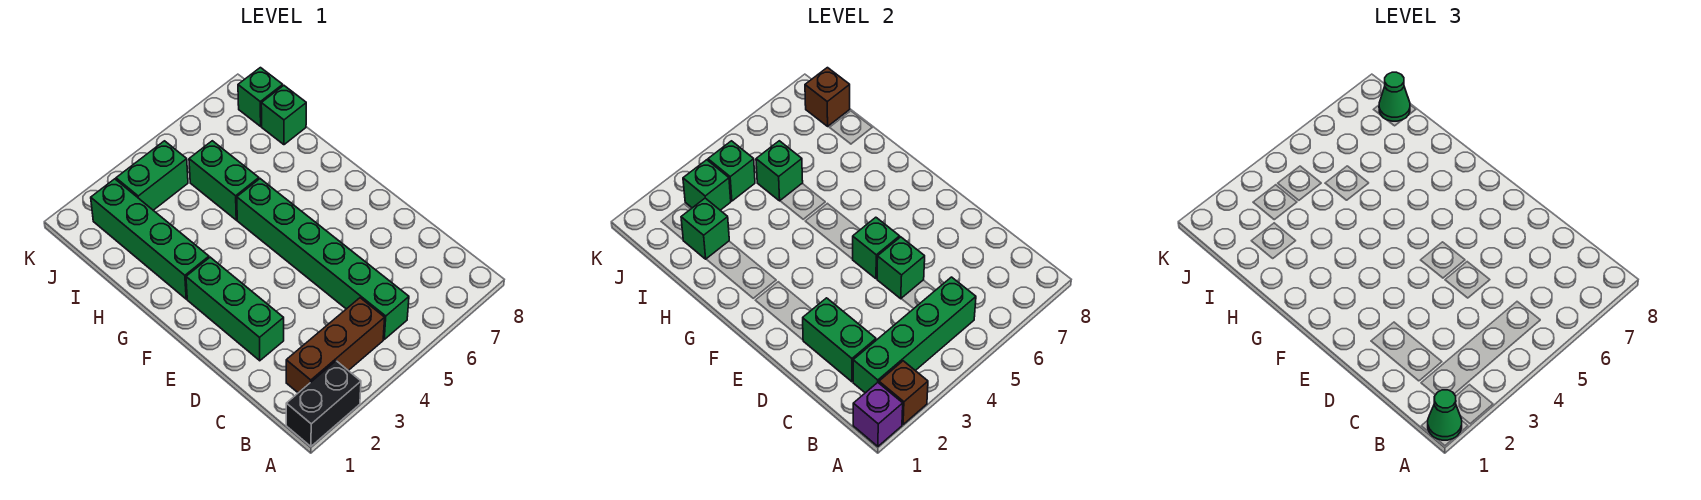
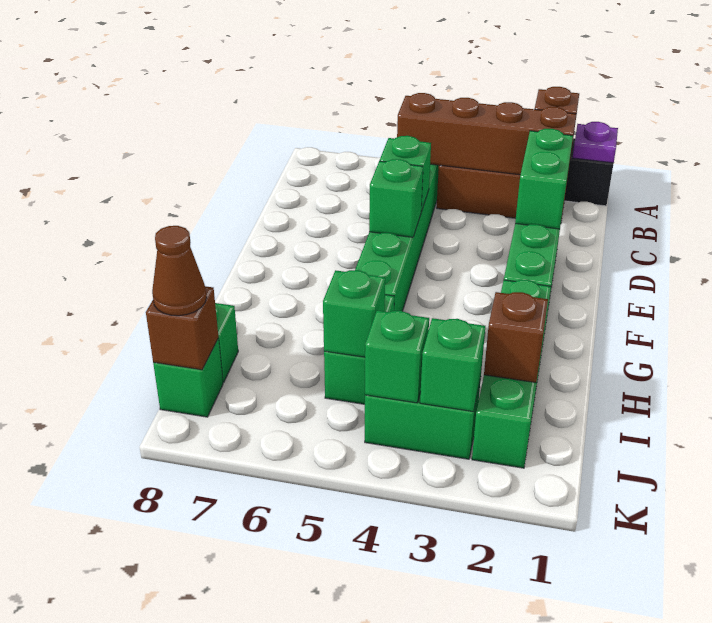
purple 1x1 brick [853,383,903,446] -> purple 1x1 plate [573,122,618,163]
green 1x1 cone [1428,390,1462,440] -> none
green 1x4 brick [853,277,976,393] -> brown 1x4 brick [397,93,576,175]
green 1x1 brick [681,198,729,259] -> brown 1x1 brick [484,292,548,383]
green 1x1 cone [1379,72,1410,121] -> brown 1x1 cone [152,226,207,316]

